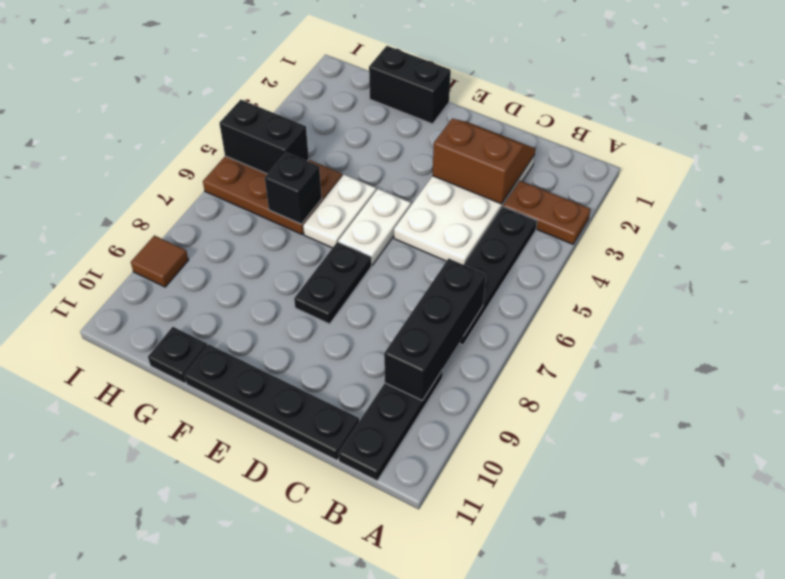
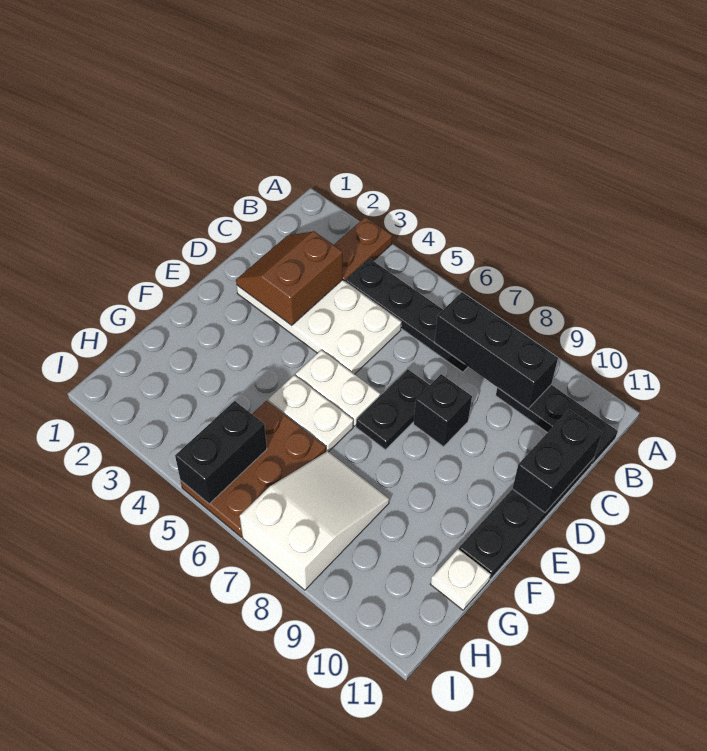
black 1x2 plate [294,242,371,324] -> black 1x2 plate turned to [356,369,430,450]
black 1x2 brick [369,46,451,124] -> black 1x2 brick moved to [513,410,602,512]
black 1x1 brick [265,152,322,224] -> black 1x1 brick moved to [414,374,472,447]
none -> white 2x3 slope [240,451,389,590]
black 1x1 plate [148,327,207,383] -> white 1x1 plate [430,549,491,610]
brown 1x1 tile [131,235,188,287] -> none

